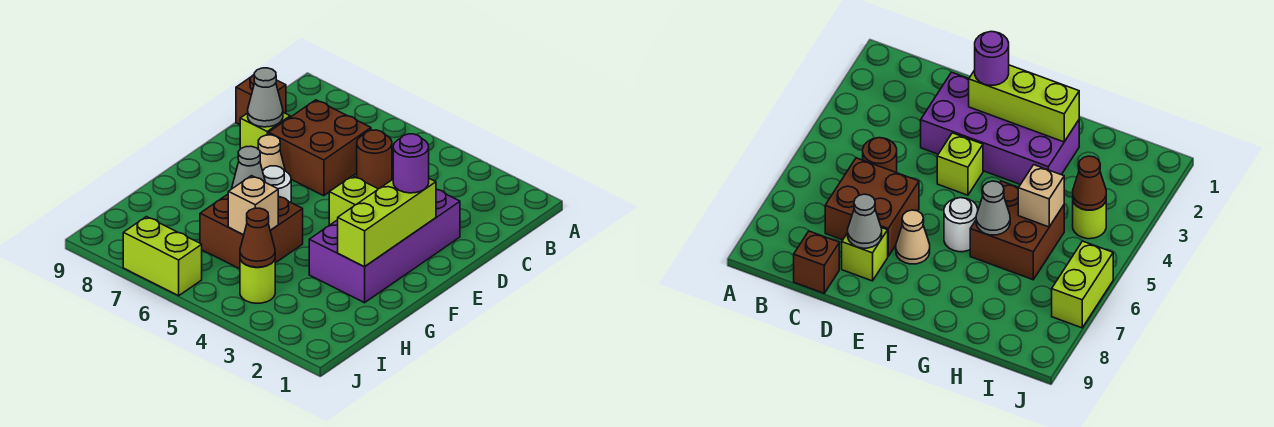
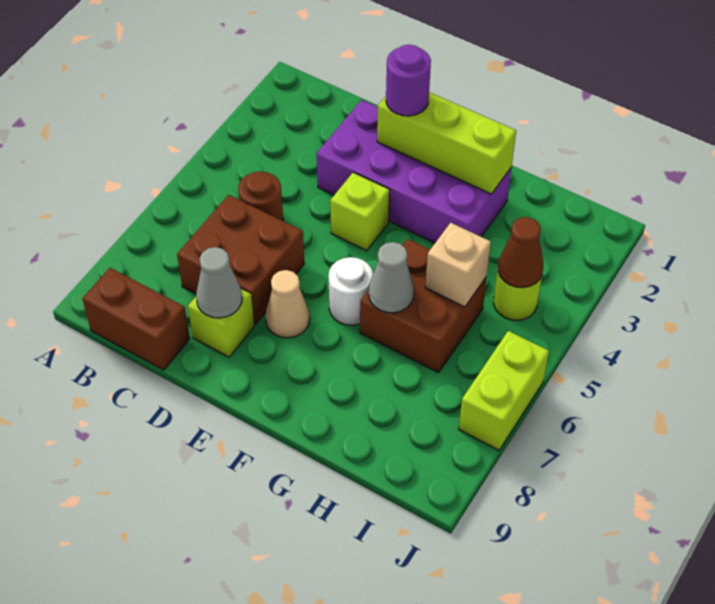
brown 1x1 brick [236,75,286,125] -> brown 1x2 brick [83,268,190,370]

